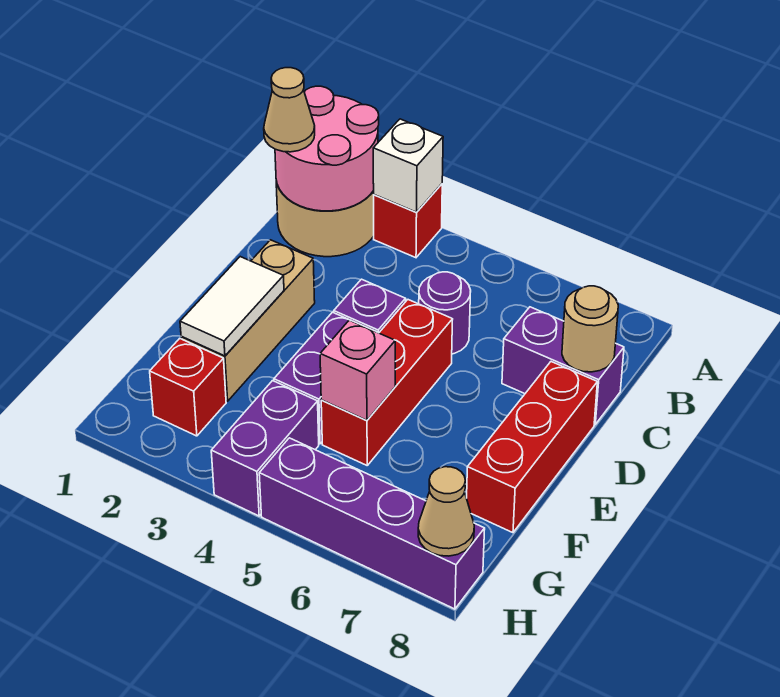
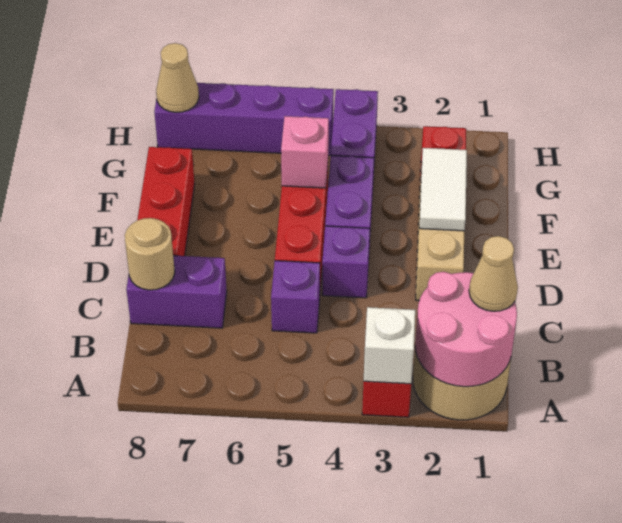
purple 1x1 round brick [419,272,471,354] -> purple 1x1 brick [271,261,320,333]

